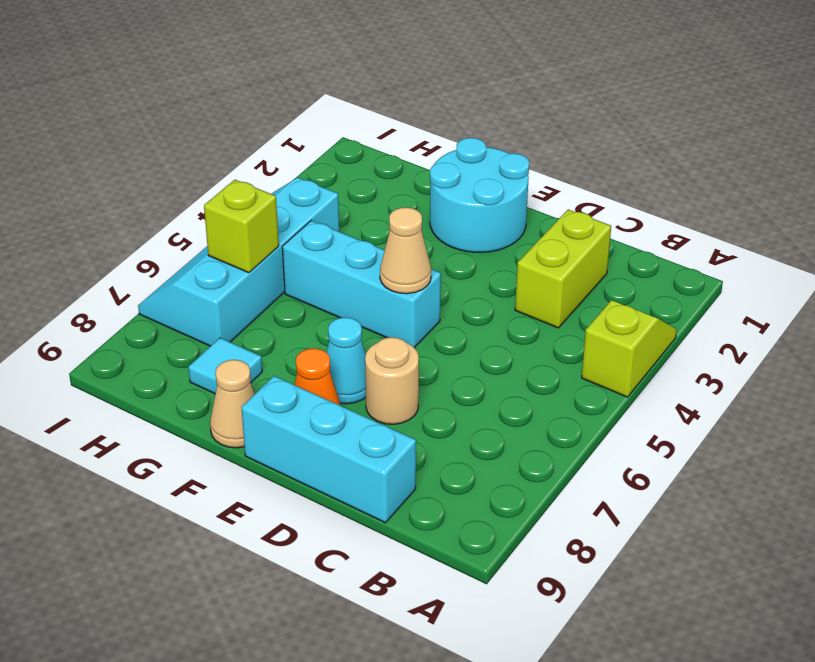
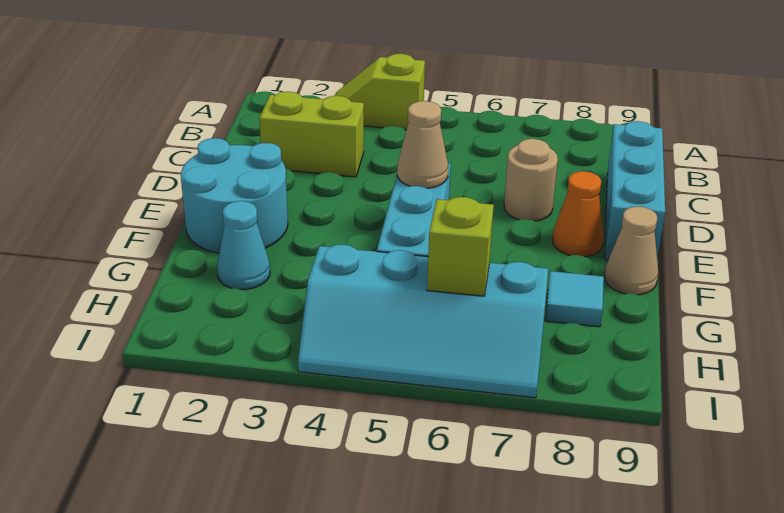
cyan 1x1 cone [326,317,366,404] -> cyan 1x1 cone moved to [217,201,270,290]

